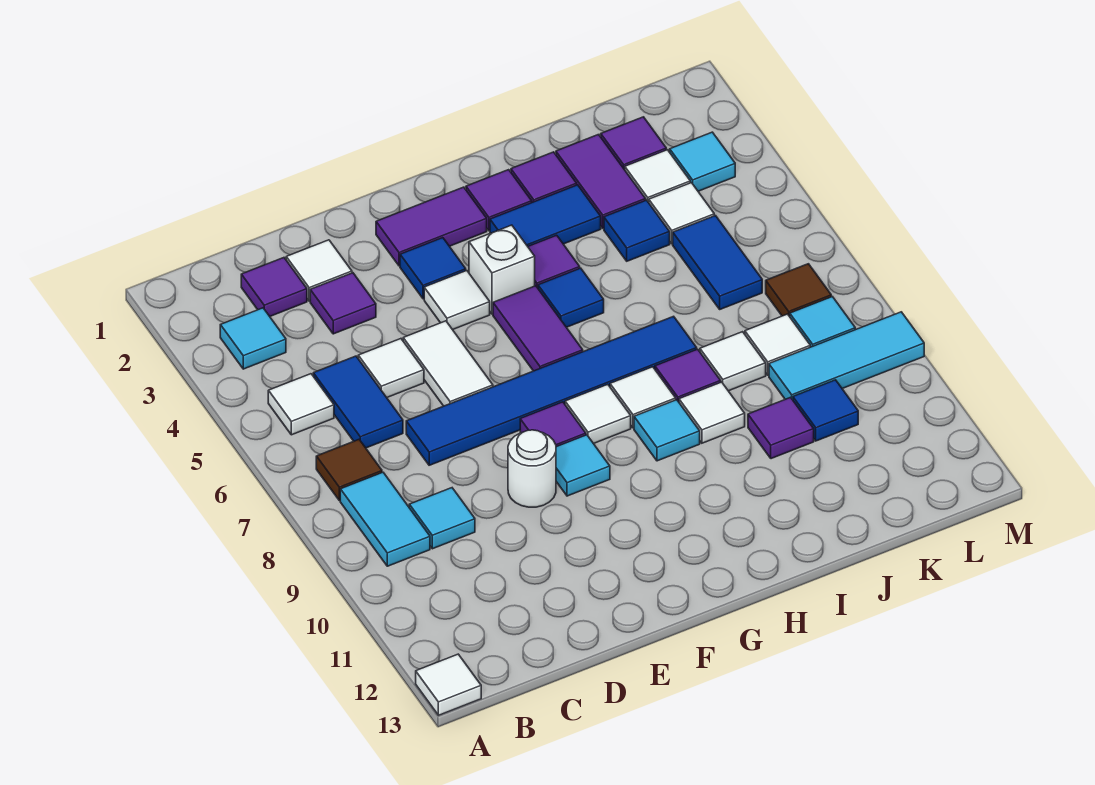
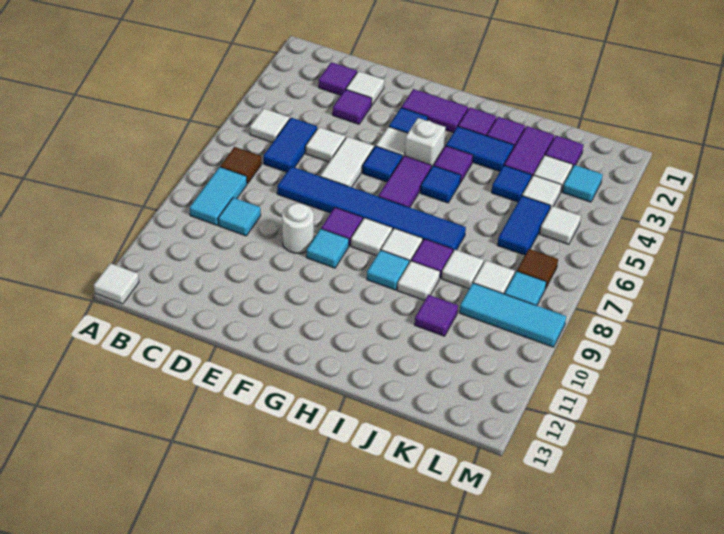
cyan 1x1 tile [220,308,286,369] -> none
blue 1x1 tile [793,380,858,441] -> blue 1x1 tile moved to [363,146,403,182]
none -> white 1x1 tile [540,206,581,245]

